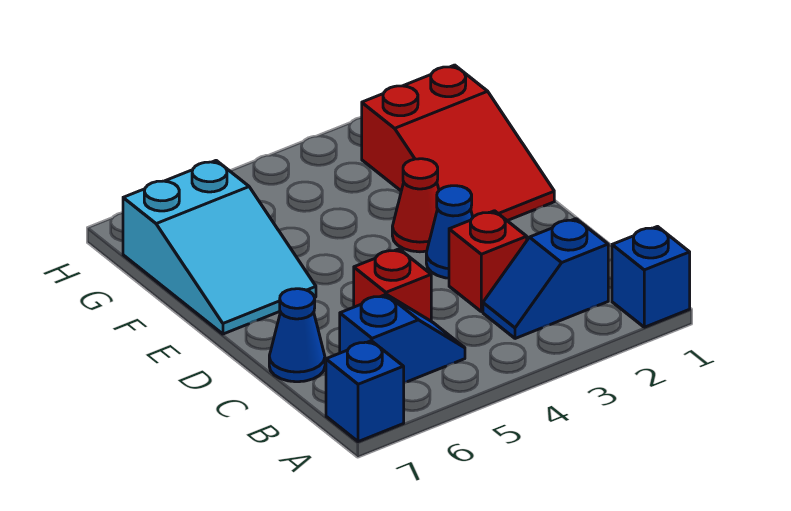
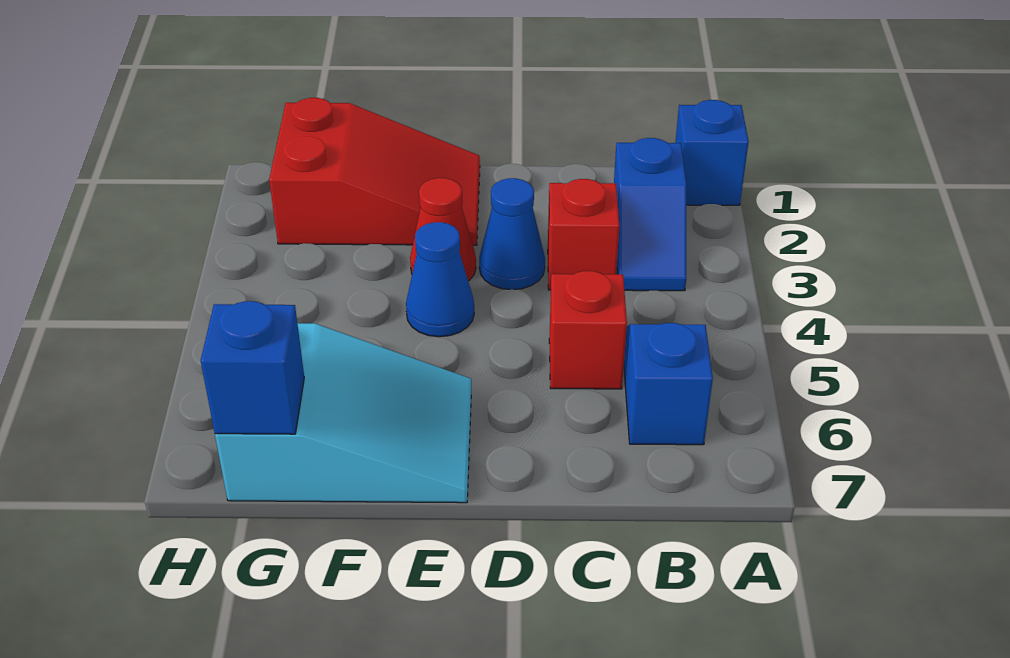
blue 1x1 brick [326,341,404,442] -> blue 1x1 brick moved to [201,301,304,434]
blue 1x1 cone [269,289,325,382] -> blue 1x1 cone moved to [406,222,474,337]

